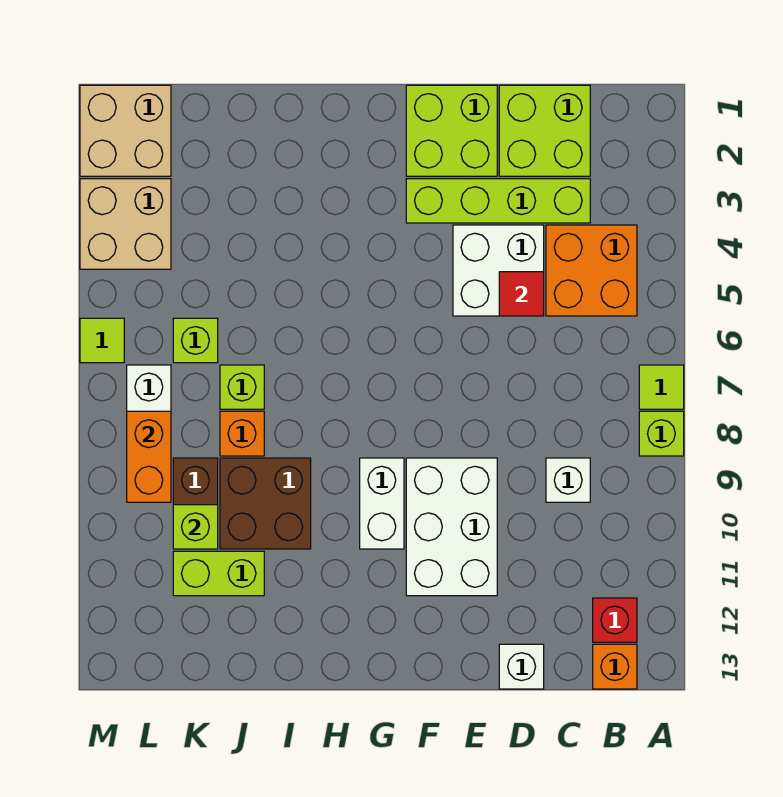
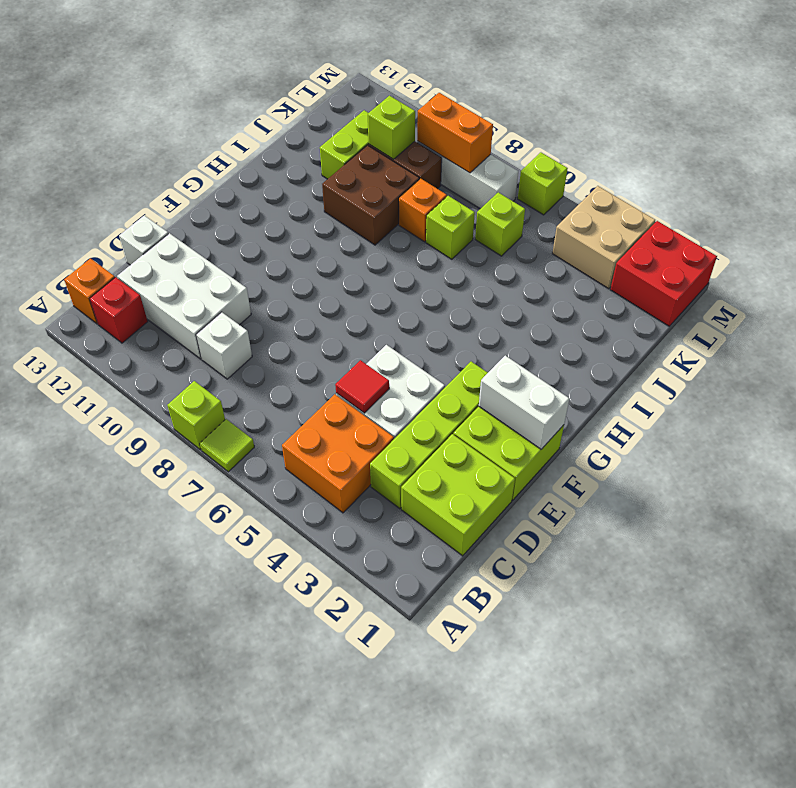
white 2x3 brick [406,458,497,596] -> white 2x3 brick moved to [117,233,251,359]
white 1x2 brick [360,458,404,549] -> white 1x2 brick moved to [479,356,569,449]
tan 2x2 brick [80,85,171,176] -> red 2x2 brick [610,221,717,326]
lime 1x1 tile [80,318,124,363] -> lime 1x1 brick [518,153,568,215]

